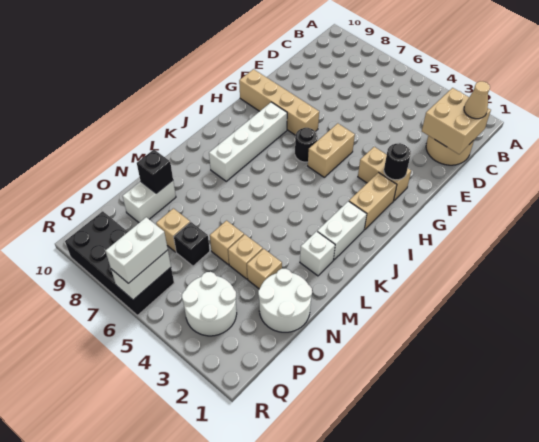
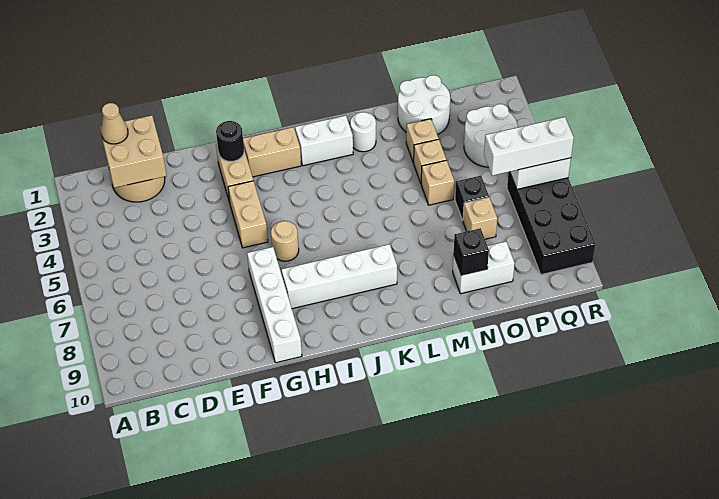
tan 1x2 brick [308,123,355,177] -> tan 1x2 brick turned to [228,181,268,248]
tan 1x4 brick [239,69,319,135] -> white 1x4 brick [247,247,302,363]
black 1x1 round brick [295,128,318,162] -> tan 1x1 round brick [271,221,299,261]
white 1x1 brick [300,231,335,276] -> white 1x1 round brick [350,112,376,152]
white 1x2 brick [105,217,168,283] -> white 1x3 brick [484,117,574,176]

